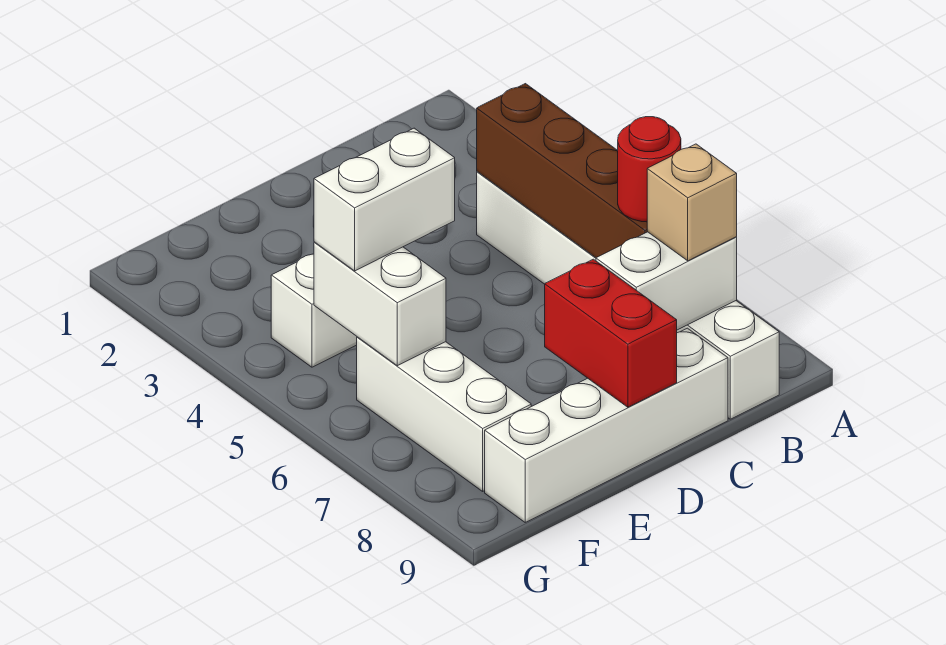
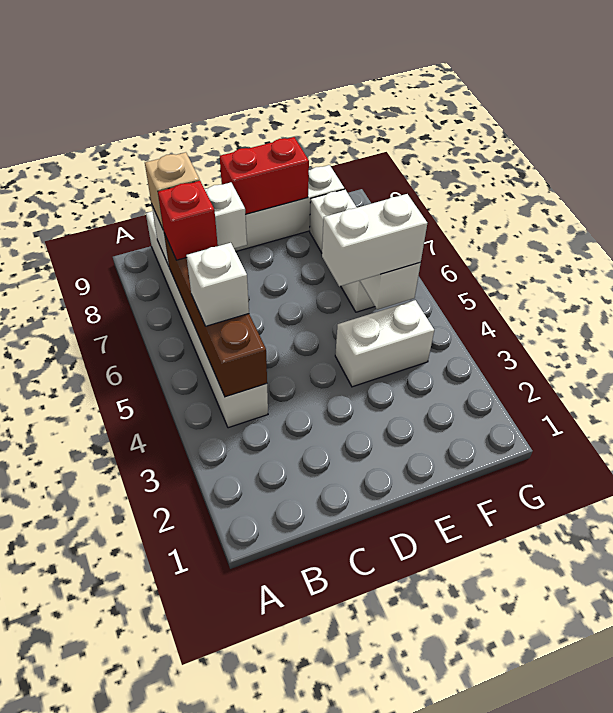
none -> white 1x1 brick [186,243,249,326]
red 1x1 round brick [618,117,681,222] -> red 1x1 brick [158,181,218,260]
red 1x2 brick [545,259,677,407] -> red 1x2 brick turned to [220,137,309,214]

